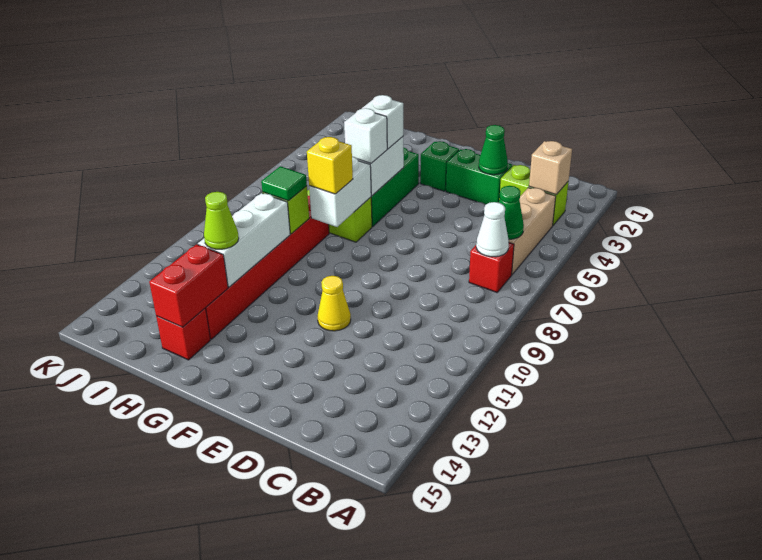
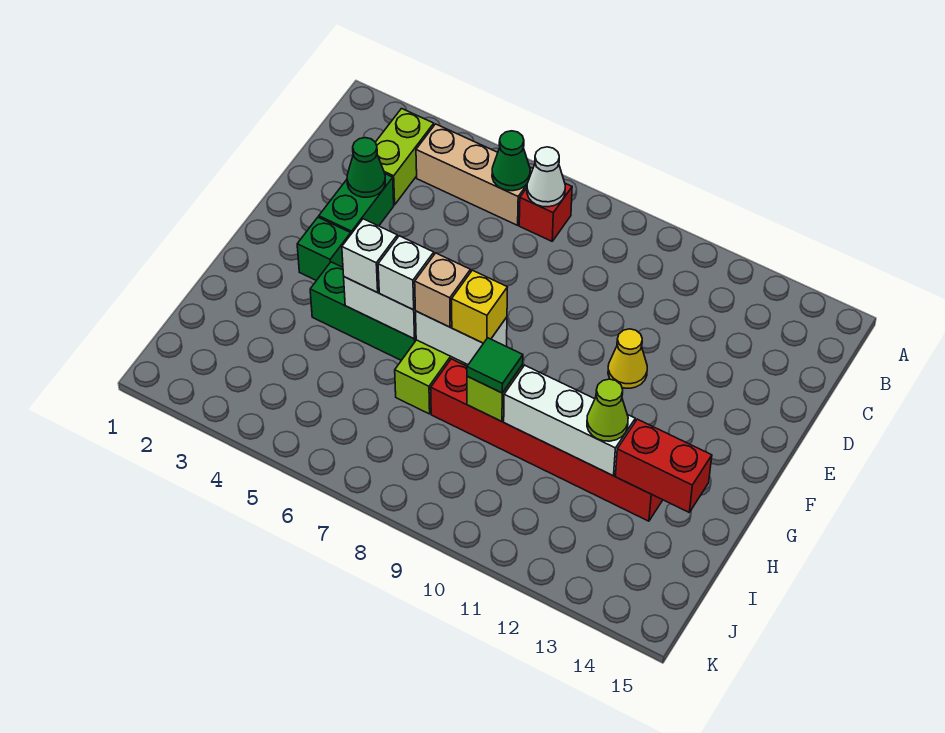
tan 1x1 brick [529,141,572,195] -> tan 1x1 brick moved to [415,253,471,327]
red 1x1 brick [156,309,210,360] -> none

